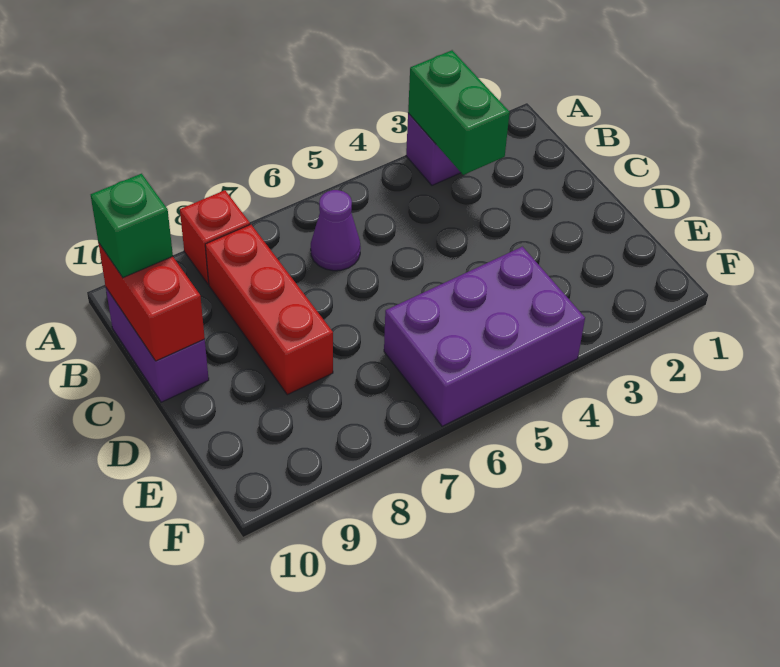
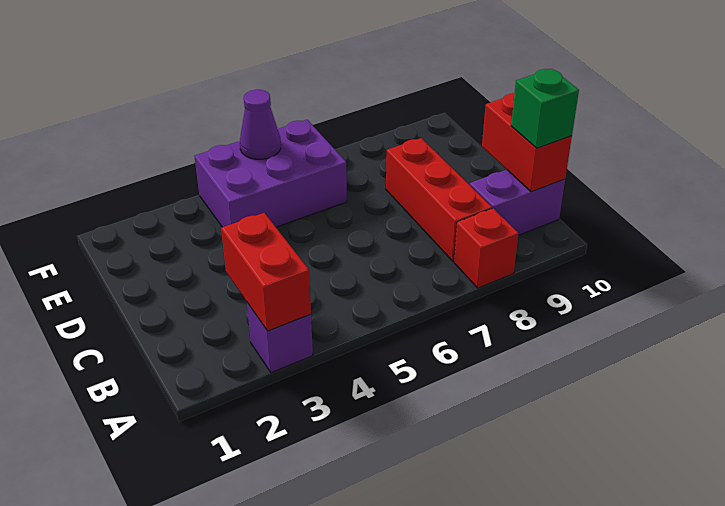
green 1x2 brick [408,50,510,175] -> red 1x2 brick [221,213,311,331]
purple 1x1 cone [311,190,361,271] -> purple 1x1 cone moved to [240,90,281,159]
purple 1x2 brick [106,288,209,402] -> purple 1x2 brick turned to [470,170,565,235]

